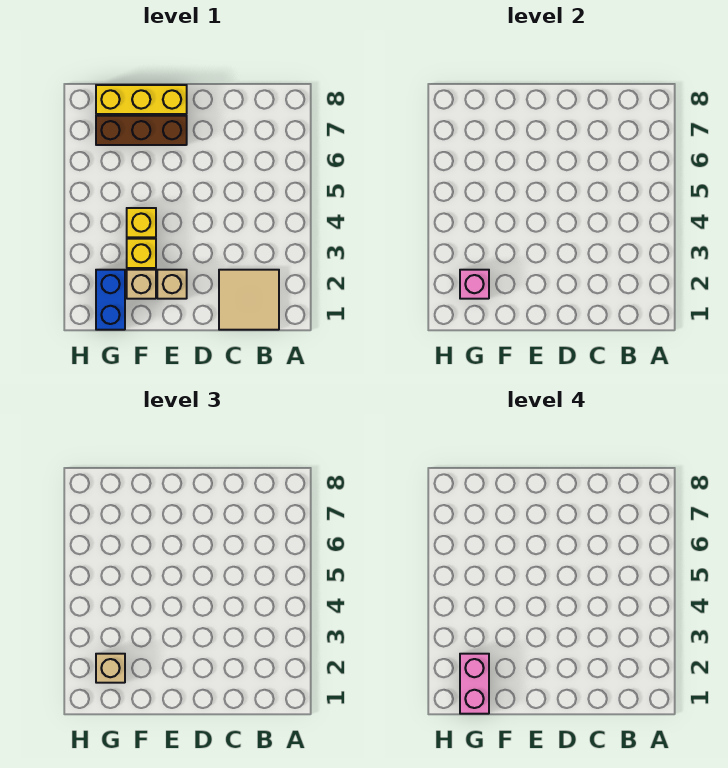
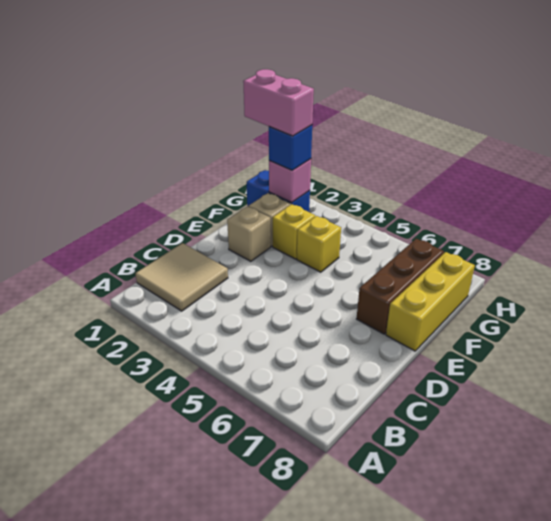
tan 1x1 brick [96,654,125,683] -> blue 1x1 brick [269,125,312,170]

